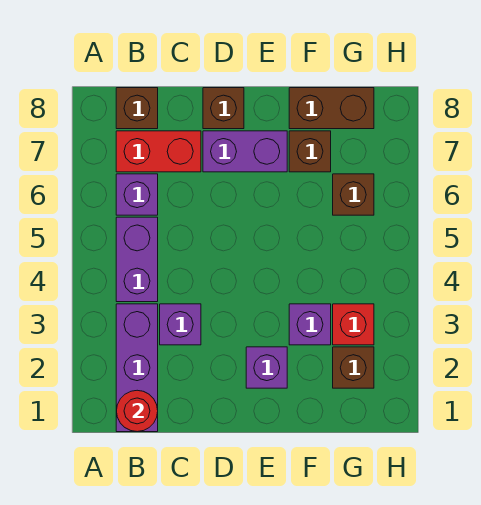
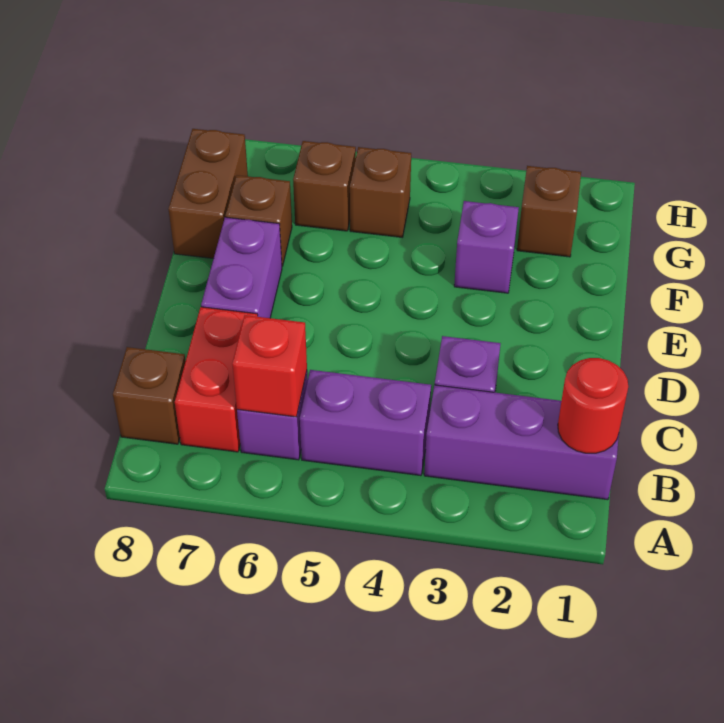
brown 1x1 brick [203,88,244,129] -> brown 1x1 brick moved to [350,147,411,237]
purple 1x1 brick [246,347,287,388] -> none
red 1x1 brick [333,304,374,345] -> red 1x1 brick moved to [232,315,307,417]

